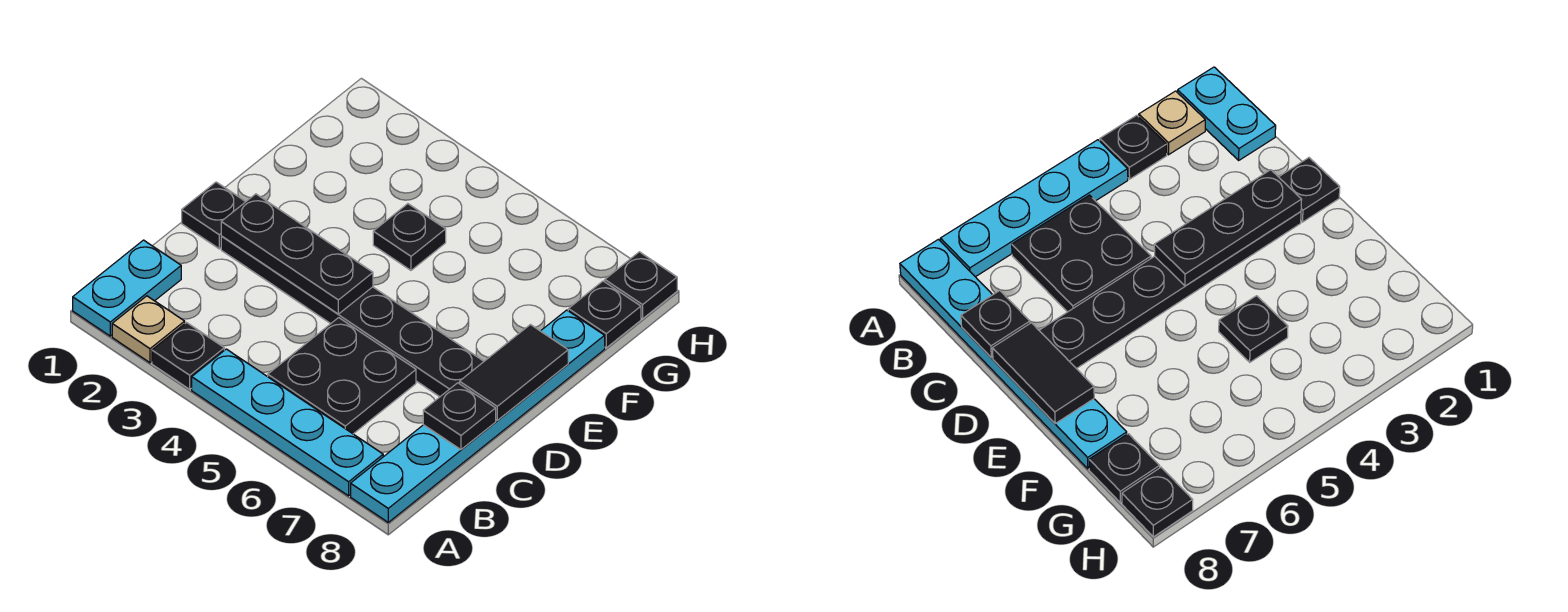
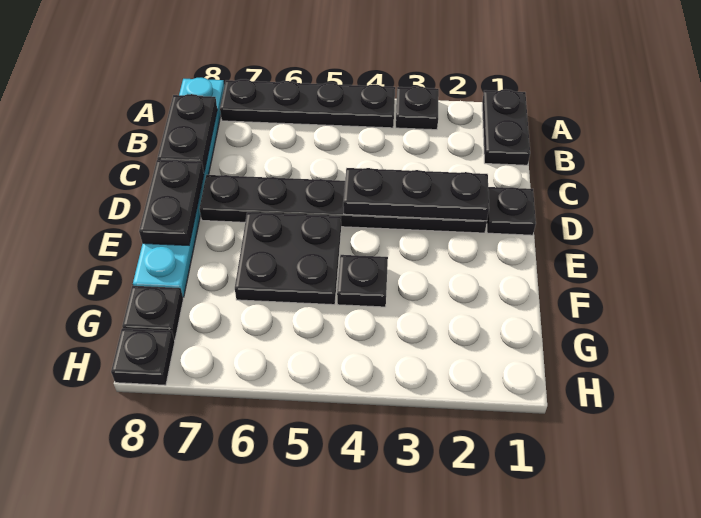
cyan 1x2 plate [73,240,181,336] -> black 1x2 plate [482,90,530,165]
tan 1x1 plate [112,296,185,363] -> none
cyan 1x4 plate [192,349,383,496] -> black 1x4 plate [220,79,395,128]
black 2x2 plate [268,318,416,434] -> black 2x2 plate moved to [235,212,341,305]
black 1x1 plate [423,383,496,450] -> black 1x2 plate [157,94,217,172]
black 1x2 tile [460,325,568,421] -> black 1x2 plate [139,160,204,245]

